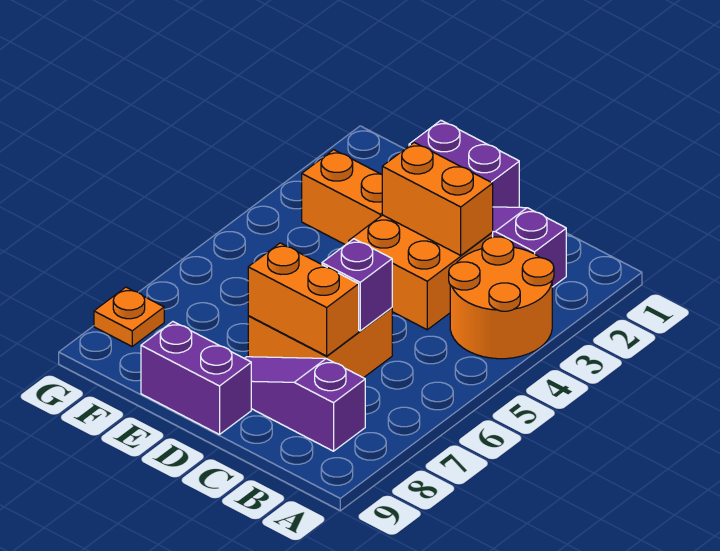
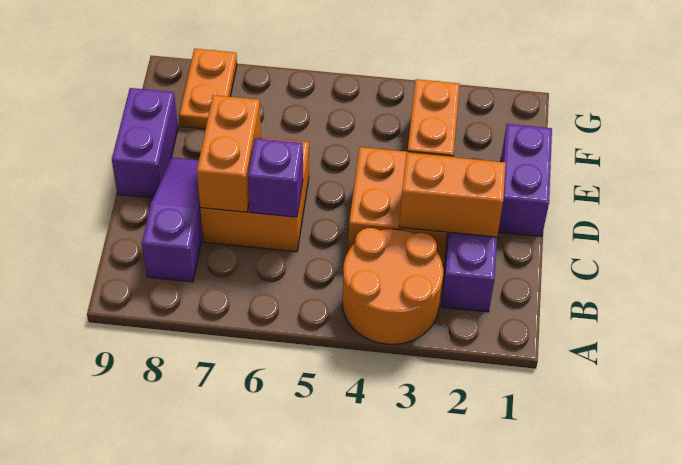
orange 1x2 brick [382,143,493,255] -> orange 1x2 brick turned to [399,153,506,237]
orange 1x1 plate [94,287,164,346] -> orange 1x2 plate [179,49,237,129]

